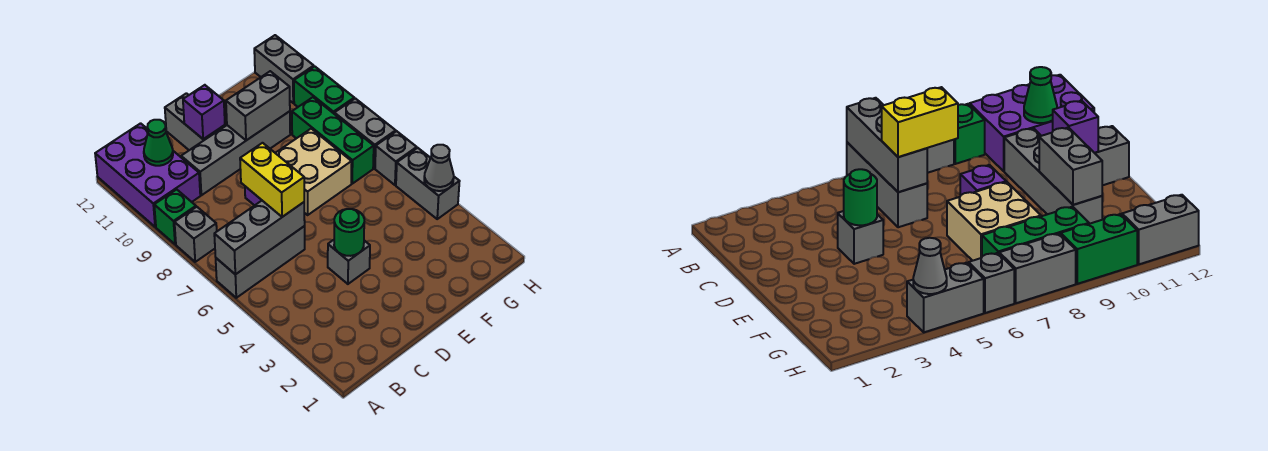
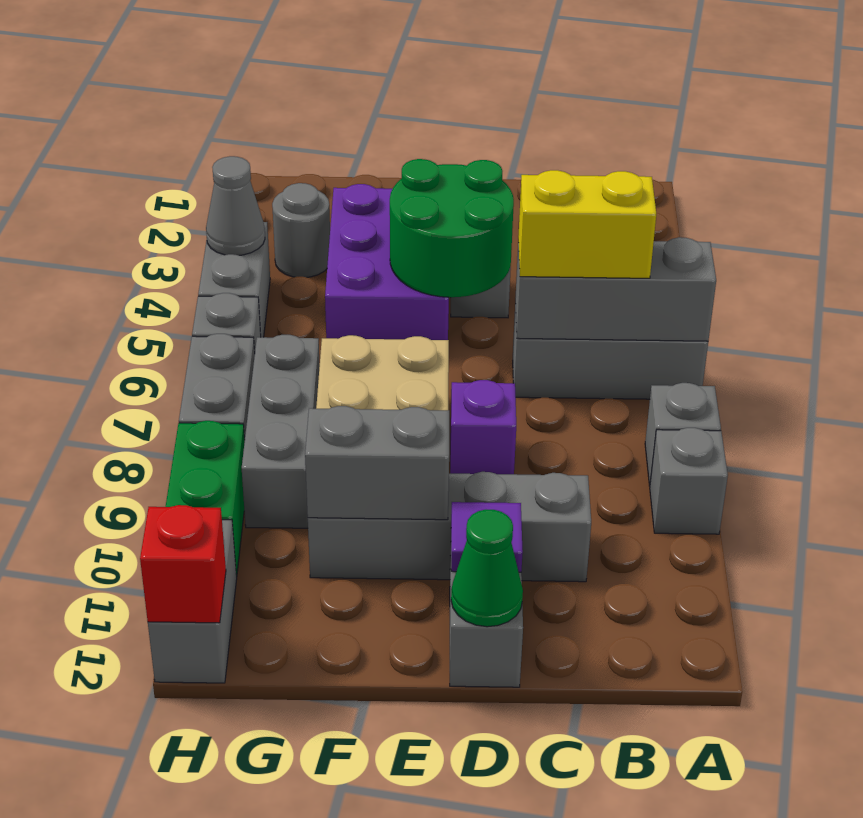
green 1x1 brick [154,189,196,244] -> grey 1x1 brick [650,428,728,534]
purple 2x3 brick [95,123,200,227] -> purple 2x3 brick moved to [325,184,449,340]
green 1x1 cone [144,120,173,166] -> green 1x1 cone moved to [451,510,523,627]
yellow 1x2 brick [240,143,304,217] -> yellow 1x2 brick turned to [518,170,656,278]
green 1x1 round brick [334,209,364,256] -> green 2x2 round brick [390,159,514,297]
purple 1x1 brick [183,85,225,139] -> purple 1x1 tile [451,502,523,572]
none -> grey 1x1 round brick [272,183,330,277]
green 1x3 brick [292,97,374,184] -> grey 1x3 brick [242,335,320,528]
none -> red 1x1 brick [140,505,226,623]

